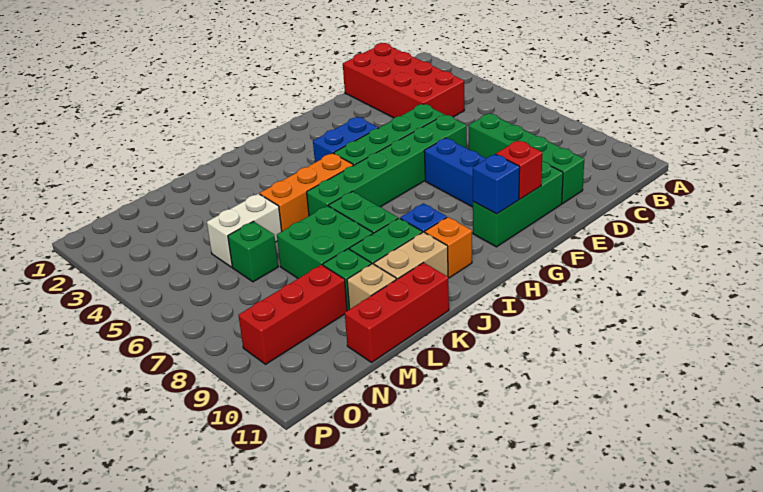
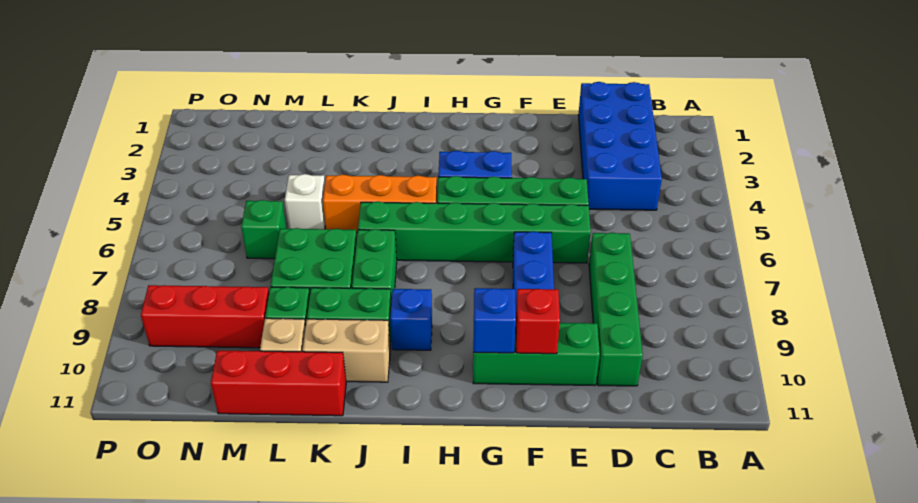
red 2x4 brick [343,43,464,118] -> blue 2x4 brick [578,82,662,210]
orange 1x1 brick [425,217,472,278] -> none
white 1x2 brick [207,194,282,267] -> white 1x1 brick [285,174,325,229]

